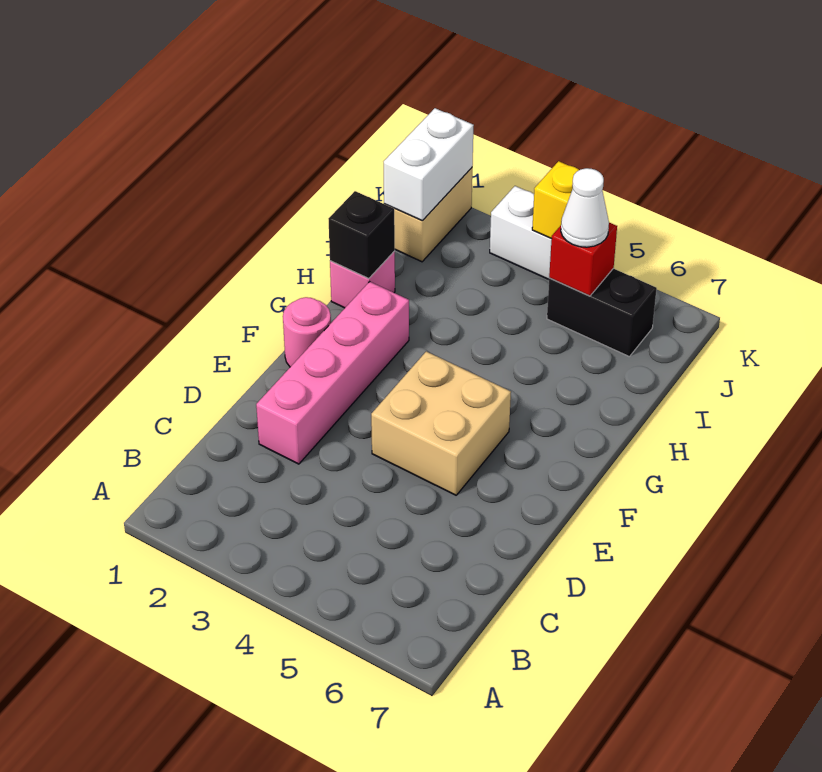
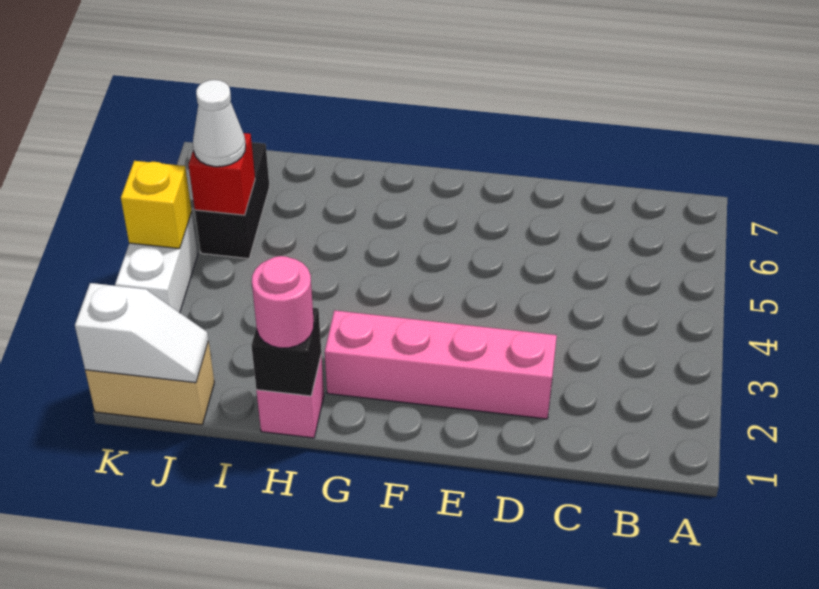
tan 2x2 brick [371,351,511,495] -> none
pink 1x1 round brick [283,297,331,367] -> pink 1x1 round brick moved to [252,256,314,348]
white 1x2 brick [384,108,474,221] -> white 1x2 slope [75,283,208,383]

